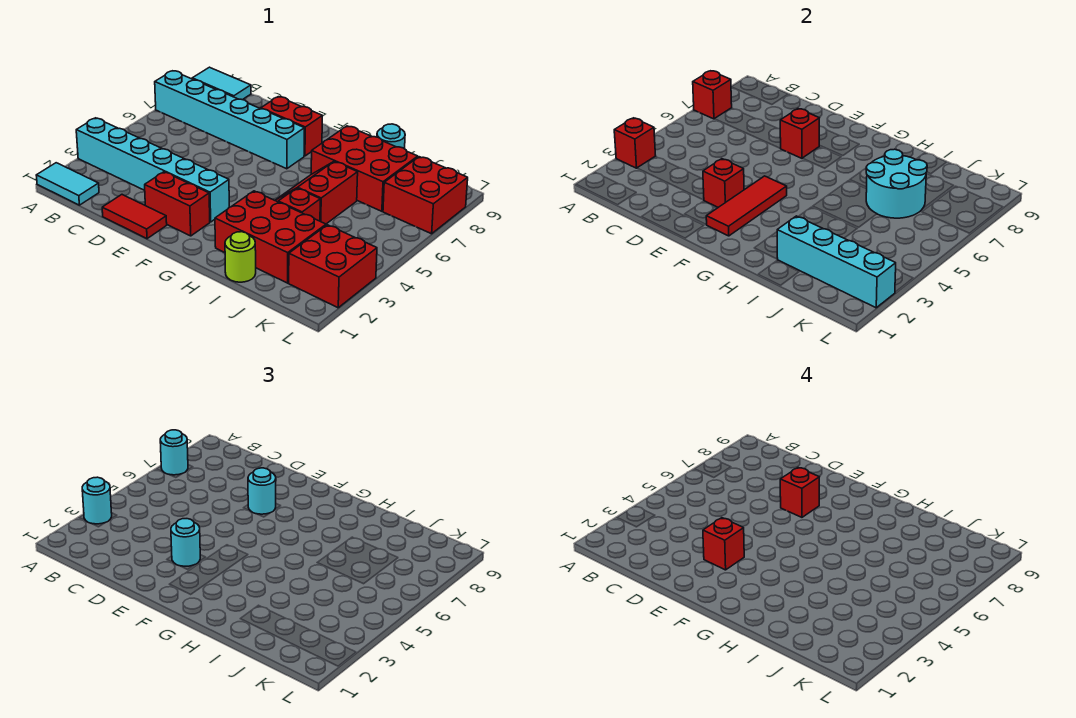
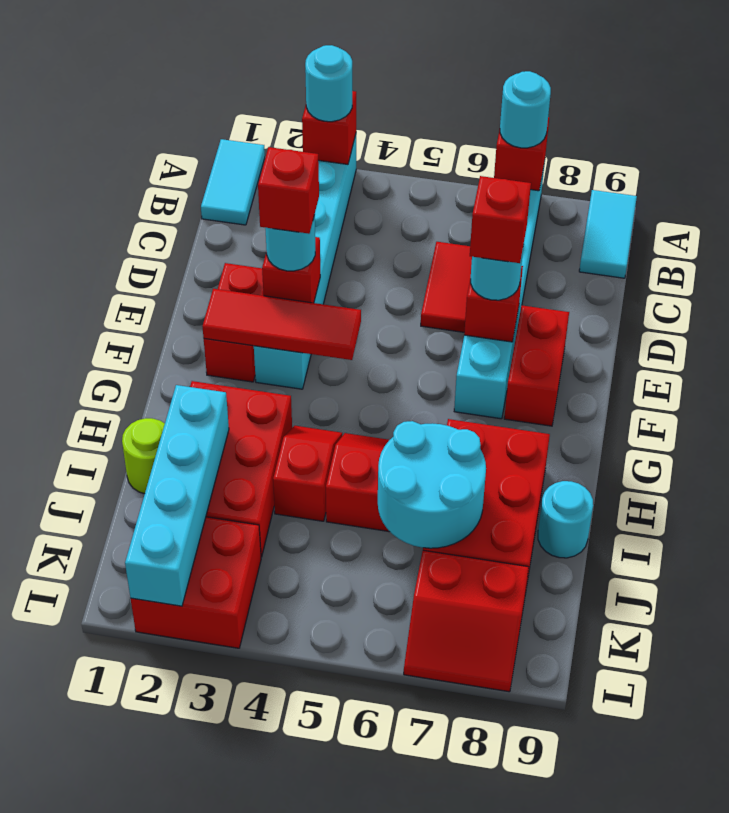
red 1x2 tile [102,195,167,239] -> red 1x2 tile moved to [421,242,472,332]
red 2x2 brick [383,157,468,234] -> red 2x2 slope [404,550,529,692]

